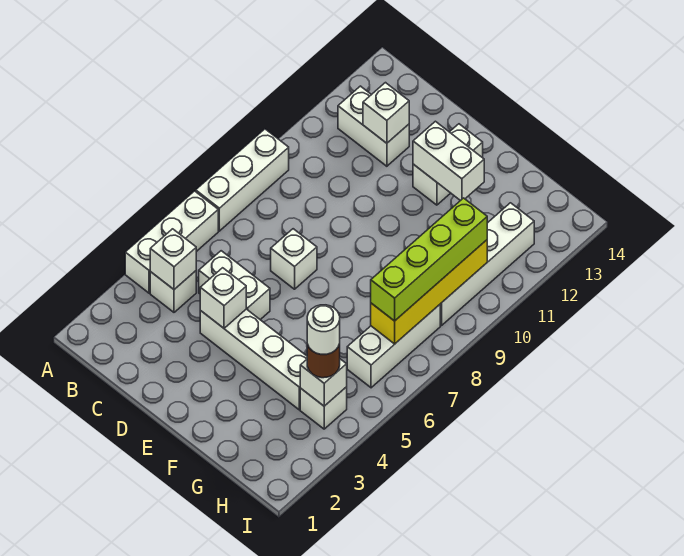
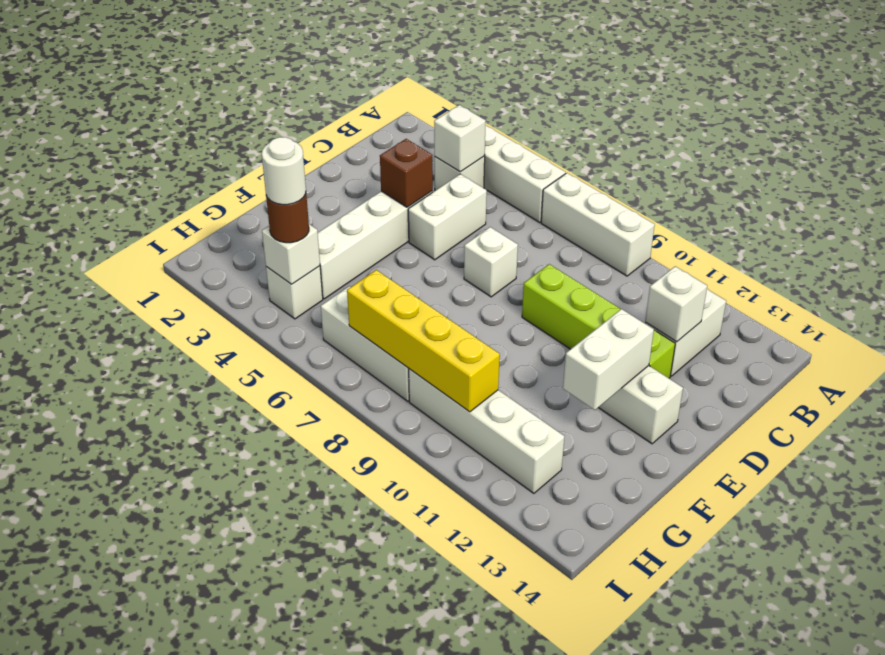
white 1x1 brick [200,268,246,328] -> brown 1x1 brick [380,139,433,207]
lime 1x4 brick [371,198,487,321] -> lime 1x4 brick moved to [522,264,675,378]

